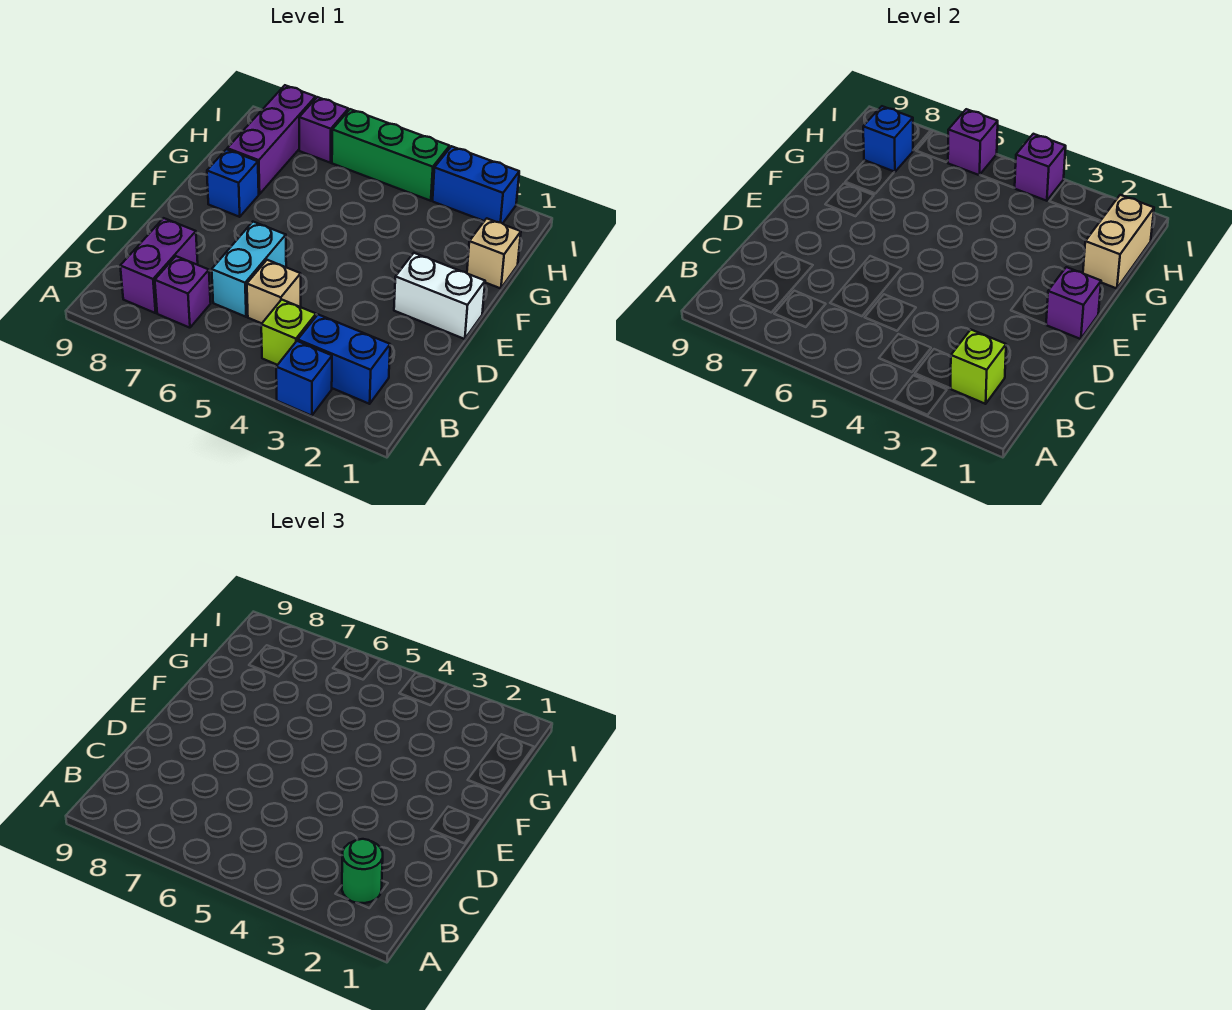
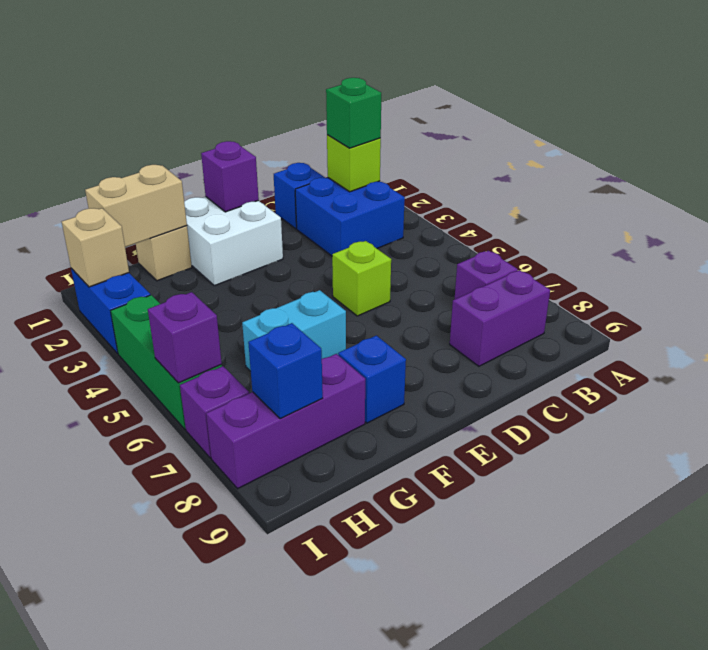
blue 1x1 brick [276,341,332,416] -> blue 1x1 brick moved to [274,163,325,229]
blue 1x2 brick [298,315,390,404] -> blue 2x2 brick [295,178,405,256]
green 1x1 round brick [342,839,383,903] -> green 1x1 brick [326,78,381,148]
lime 1x1 brick [261,300,316,365] -> lime 1x1 brick moved to [332,241,391,316]
tan 1x1 brick [247,260,301,323] -> tan 1x1 brick moved to [62,208,129,287]
cyan 1x2 brick [212,222,286,317] -> cyan 1x2 brick moved to [242,290,346,371]
white 1x2 brick [394,253,485,339] -> white 2x2 brick [184,197,283,286]
purple 1x1 brick [1015,134,1066,201] -> none

